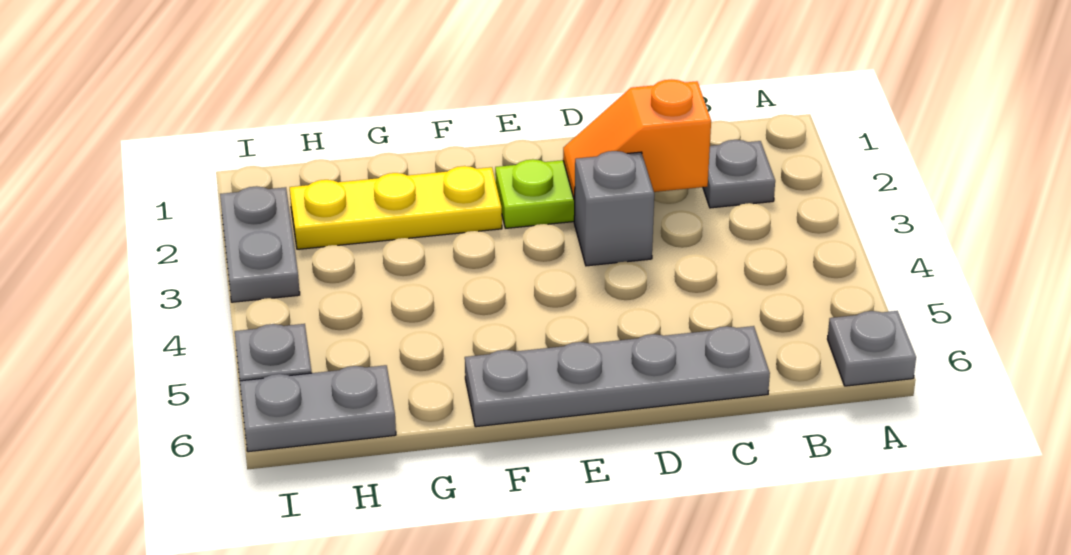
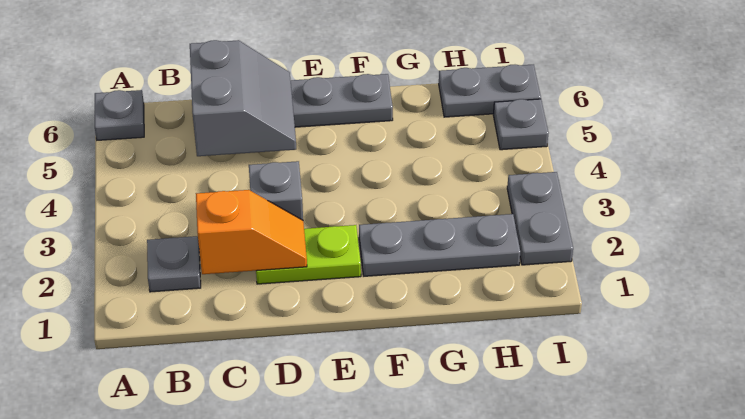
none -> grey 2x2 slope [190,40,296,156]
yellow 1x3 plate [290,166,502,249] -> grey 1x3 plate [359,214,520,276]

